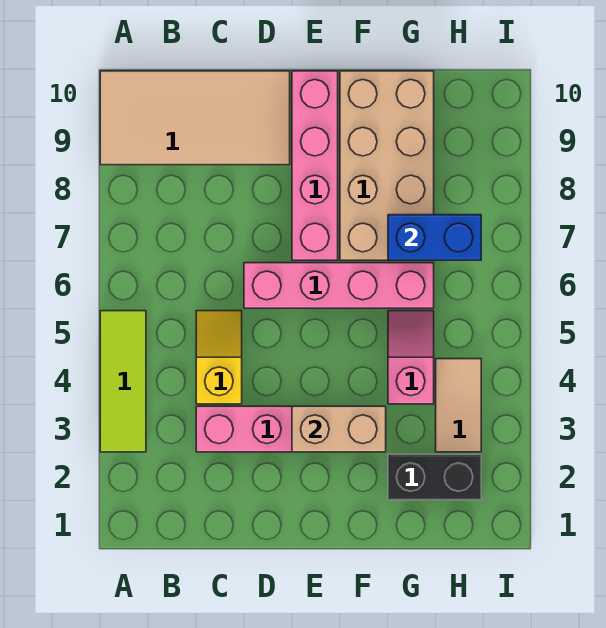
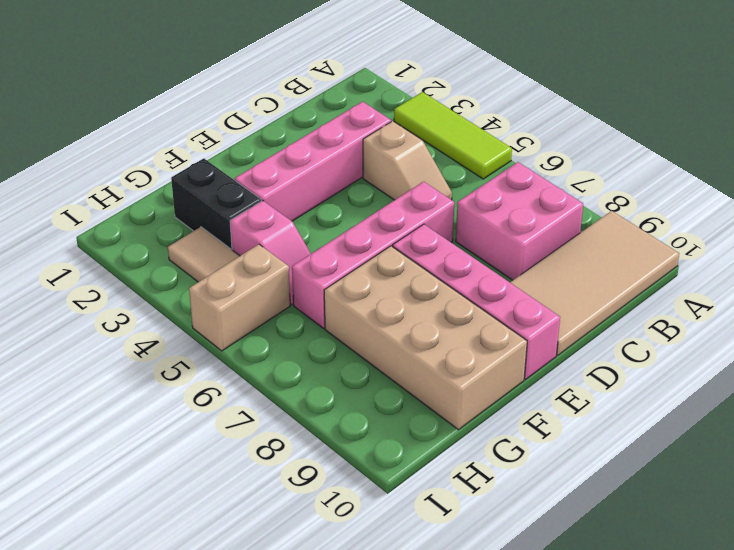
none -> pink 2x2 brick [456,162,583,280]
yellow 1x2 slope [196,311,242,404] -> tan 1x2 slope [363,121,452,200]
tan 1x2 brick [292,406,386,452] -> tan 1x2 brick moved to [189,244,290,351]
black 1x2 brick [388,454,481,500] -> black 1x2 brick turned to [171,158,261,250]
blue 1x2 brick [388,215,481,260] -> none

